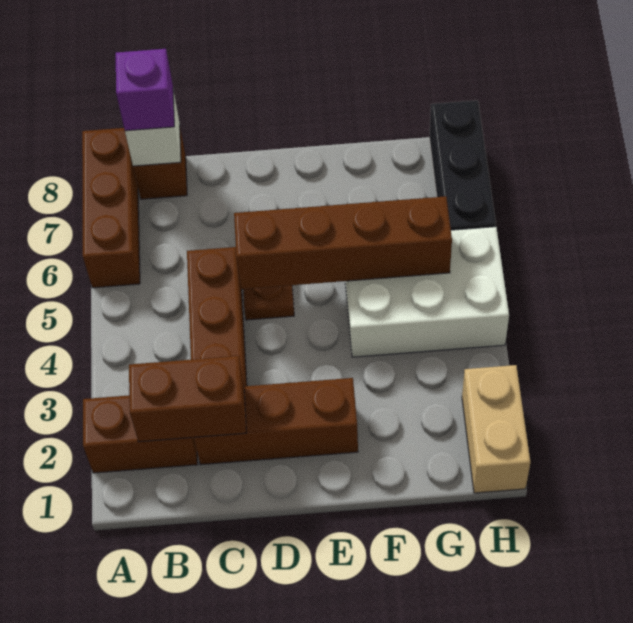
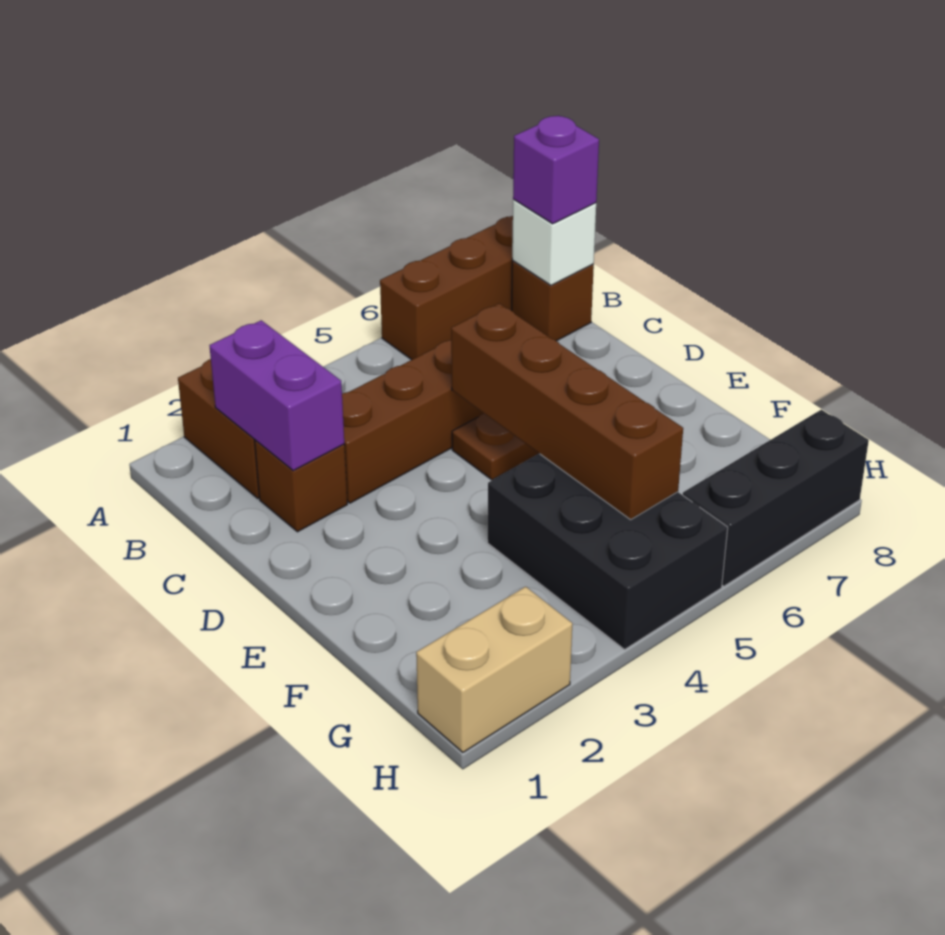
brown 1x2 brick [129,356,246,442] -> purple 1x2 brick [209,320,344,471]
brown 1x3 brick [194,378,358,465] -> brown 1x1 brick [255,440,347,532]
white 2x3 brick [345,227,509,357] -> black 2x3 brick [488,454,728,649]

